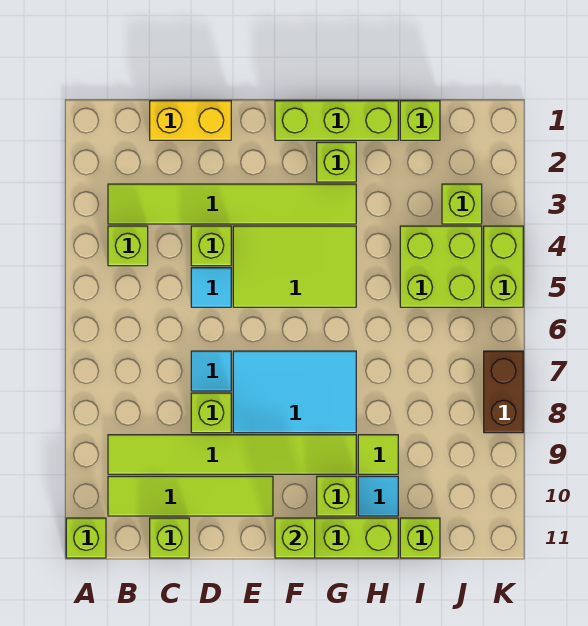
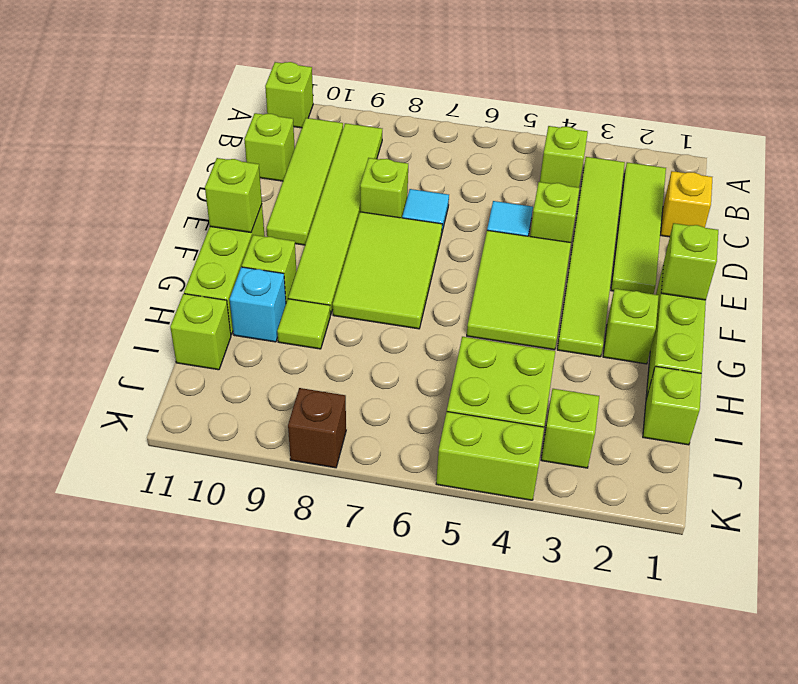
none -> lime 1x4 tile [611,162,666,294]
yellow 1x2 brick [150,101,231,140] -> yellow 1x1 brick [661,171,712,237]
cyan 2x3 tile [233,351,356,433] -> lime 2x3 tile [333,212,442,329]
none -> lime 1x1 brick [661,223,718,300]
cyan 1x1 tile [358,476,398,516] -> cyan 1x1 brick [230,267,286,342]
brown 1x2 brick [484,351,523,433] -> brown 1x1 brick [288,388,346,468]

